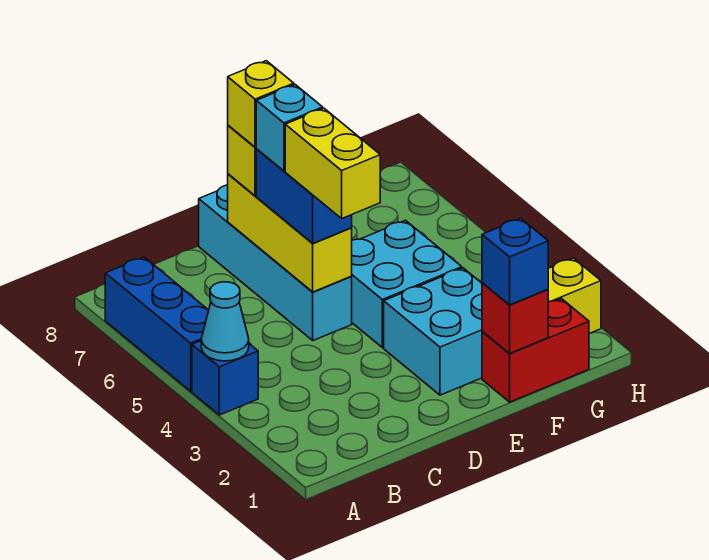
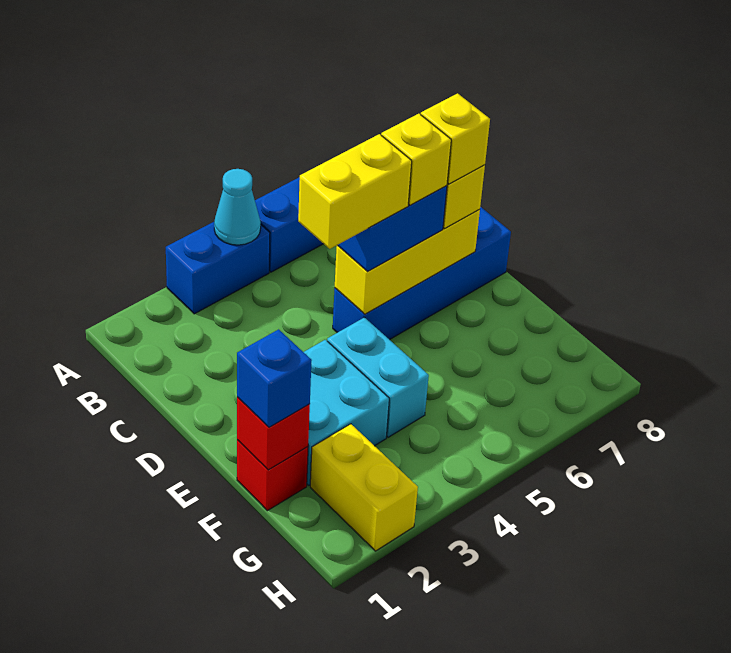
blue 1x1 brick [192,341,258,415] -> blue 1x2 brick [166,222,270,314]
cyan 1x4 brick [199,185,352,340] -> blue 1x4 brick [333,207,511,340]
cyan 1x1 brick [256,85,323,171] -> yellow 1x1 brick [381,114,451,205]
cyan 2x2 brick [351,220,462,348] -> cyan 1x2 brick [327,317,429,437]
red 1x2 brick [482,299,589,402] -> red 1x1 brick [237,440,308,511]

